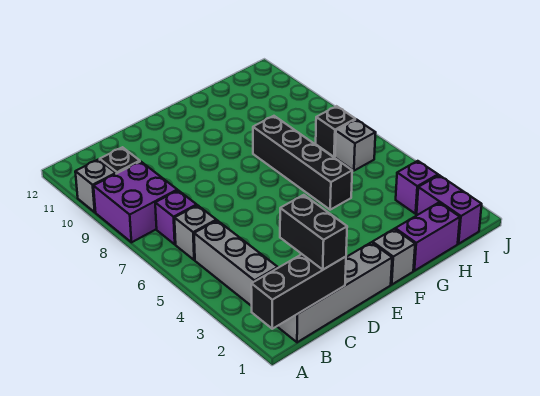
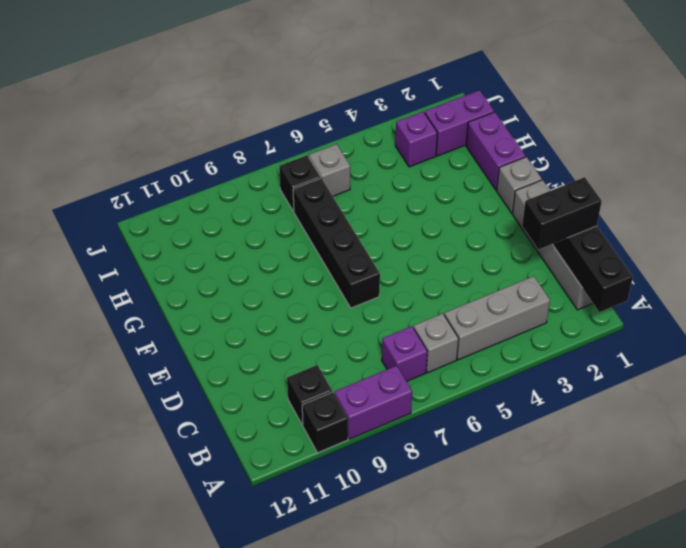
purple 2x2 brick [93,161,177,242] -> purple 1x2 brick [335,366,412,439]
grey 1x1 brick [75,159,116,212] -> black 1x1 brick [302,392,348,453]
black 1x4 brick [253,116,352,210] -> black 1x4 brick turned to [293,178,380,308]

